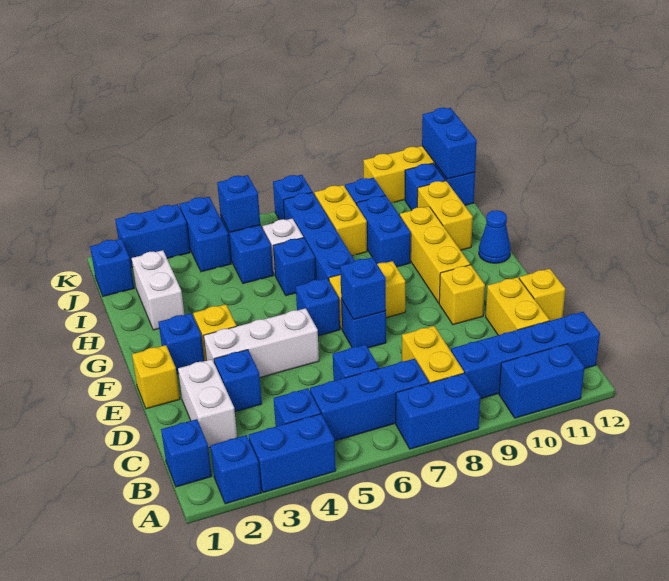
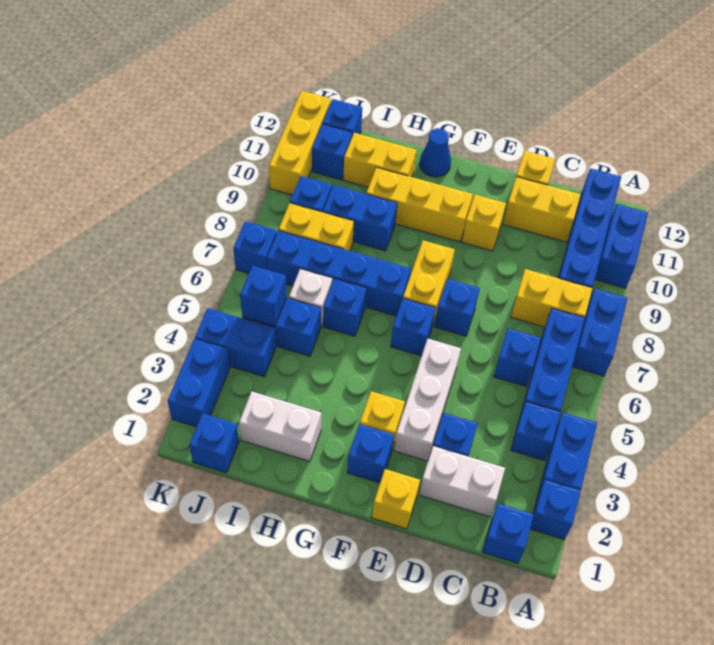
blue 1x1 brick [340,257,386,319] -> none
blue 1x2 brick [422,108,477,179] -> none

